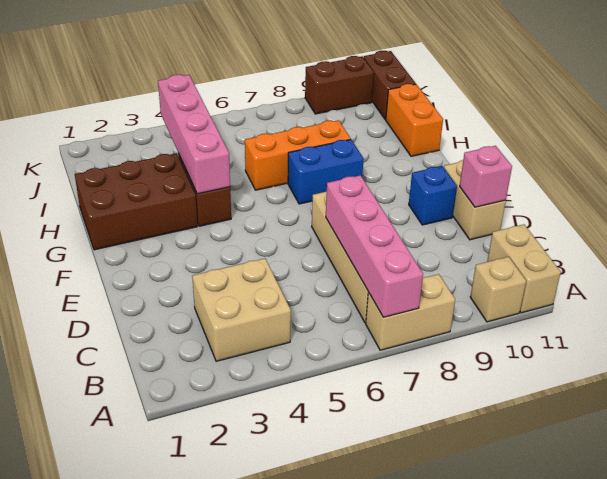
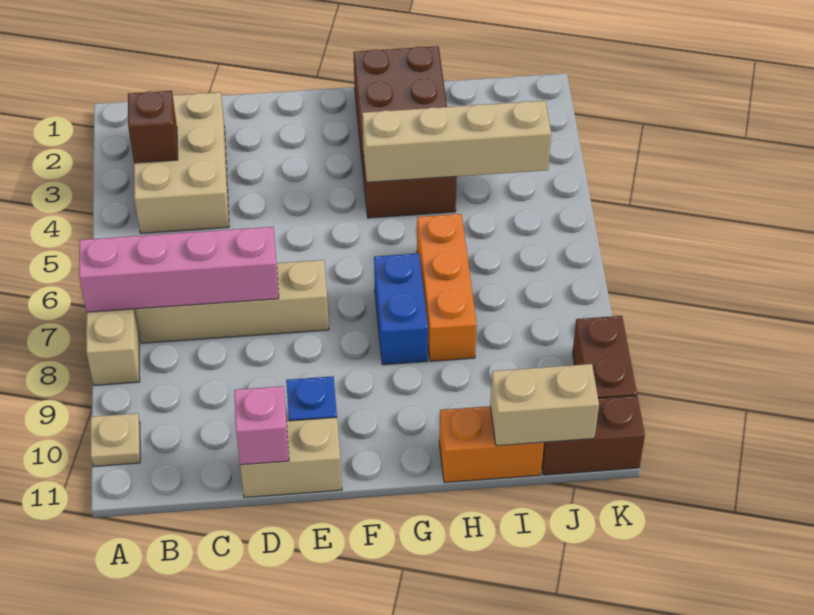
tan 1x1 brick [470,257,526,322] -> tan 1x1 plate [91,413,140,467]
tan 1x2 brick [487,224,561,313] -> tan 1x2 brick moved to [490,364,599,446]
tan 2x2 brick [192,258,291,361] -> tan 2x3 brick [134,92,229,233]
none -> brown 1x1 brick [128,91,178,163]
pink 1x4 brick [158,75,230,194] -> tan 1x4 brick [362,101,551,182]

